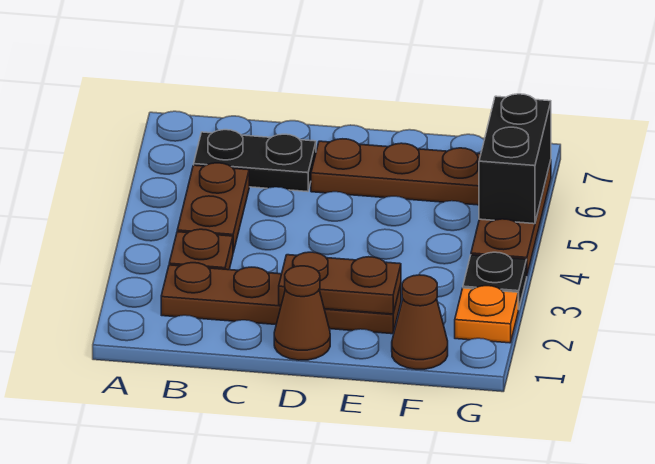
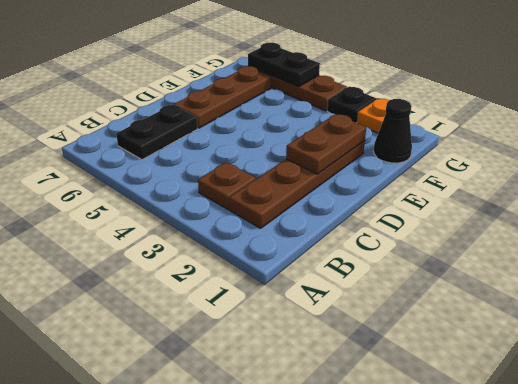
brown 1x2 plate [177,163,249,252] -> none
brown 1x1 cone [274,266,330,360] -> none
brown 1x1 cone [392,275,448,369] -> black 1x1 cone [373,99,412,163]
black 1x2 brick [479,94,551,224] -> black 1x2 plate [248,42,320,87]

